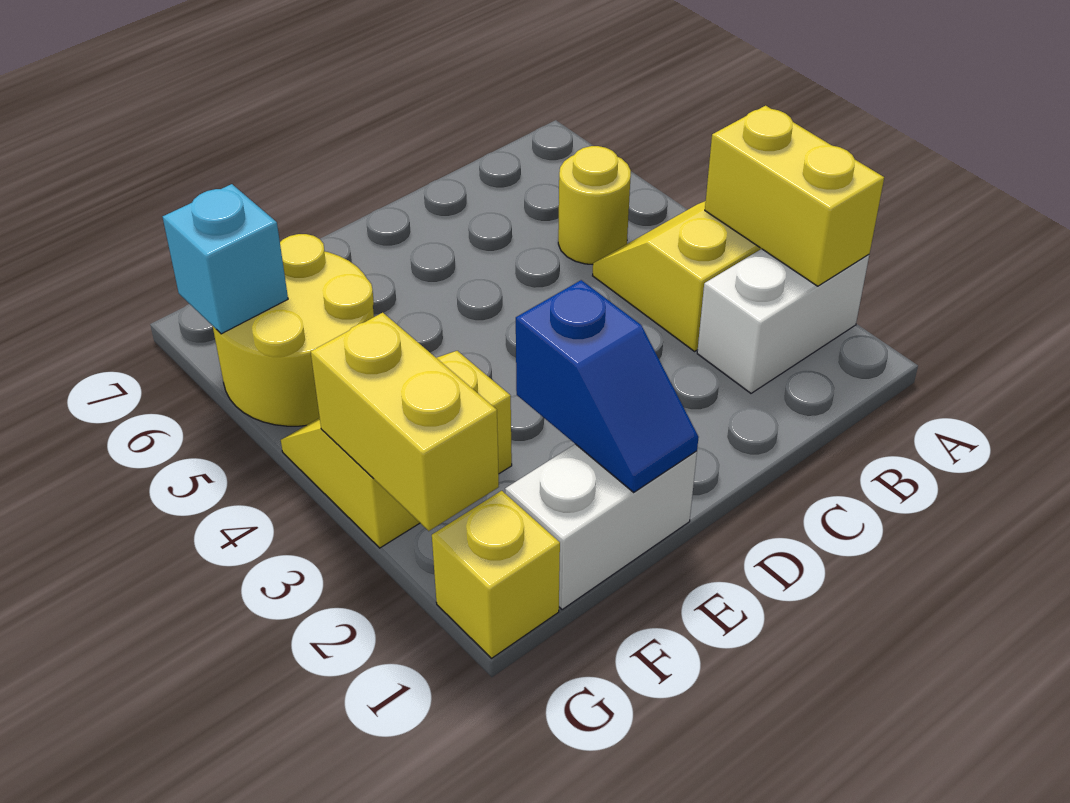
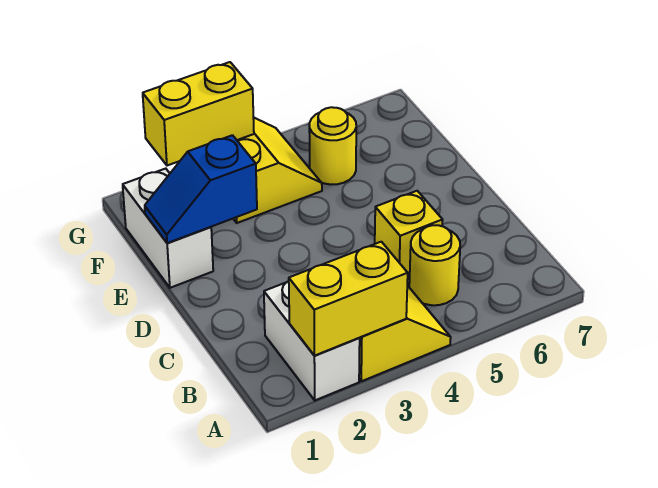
yellow 2x2 round brick [213,234,374,426] -> yellow 1x1 round brick [309,107,356,185]
yellow 1x1 brick [432,491,560,658] -> yellow 1x1 brick moved to [375,191,443,276]
cyan 1x1 brick [163,184,288,334] -> none

